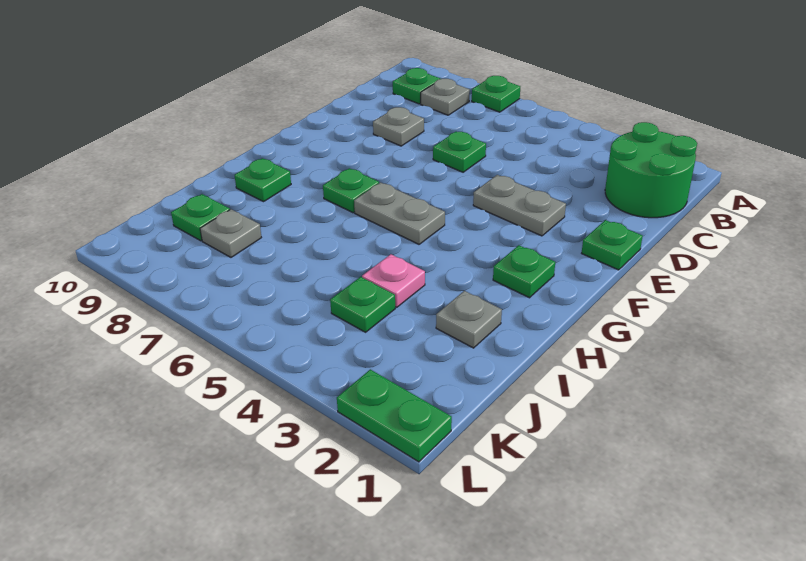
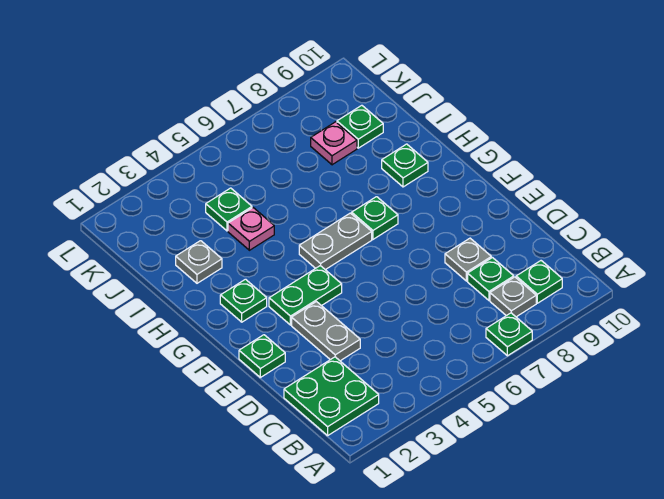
green 2x2 round brick [605,122,697,218] -> green 2x2 plate [284,357,379,436]
green 1x1 plate [433,131,486,172] -> green 1x1 plate moved to [468,258,514,300]
grey 1x2 plate [473,175,566,236] -> grey 1x2 plate turned to [292,302,360,361]
grey 1x1 plate [200,209,261,257] -> pink 1x1 plate [311,122,357,165]
green 1x2 plate [337,369,452,462] -> green 1x2 plate moved to [269,266,342,325]

